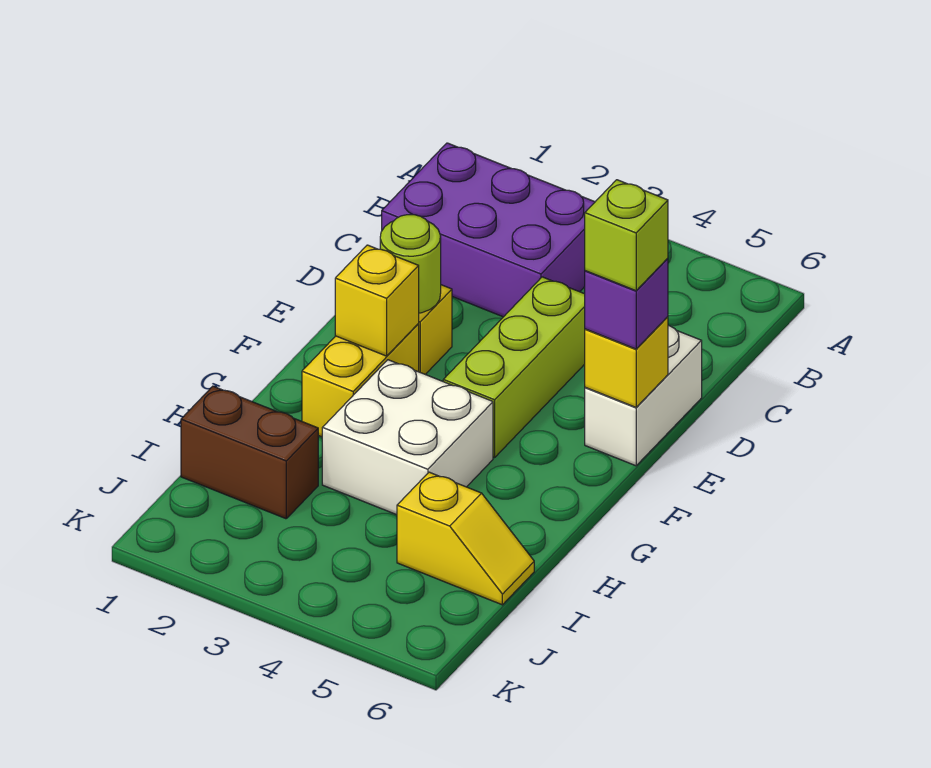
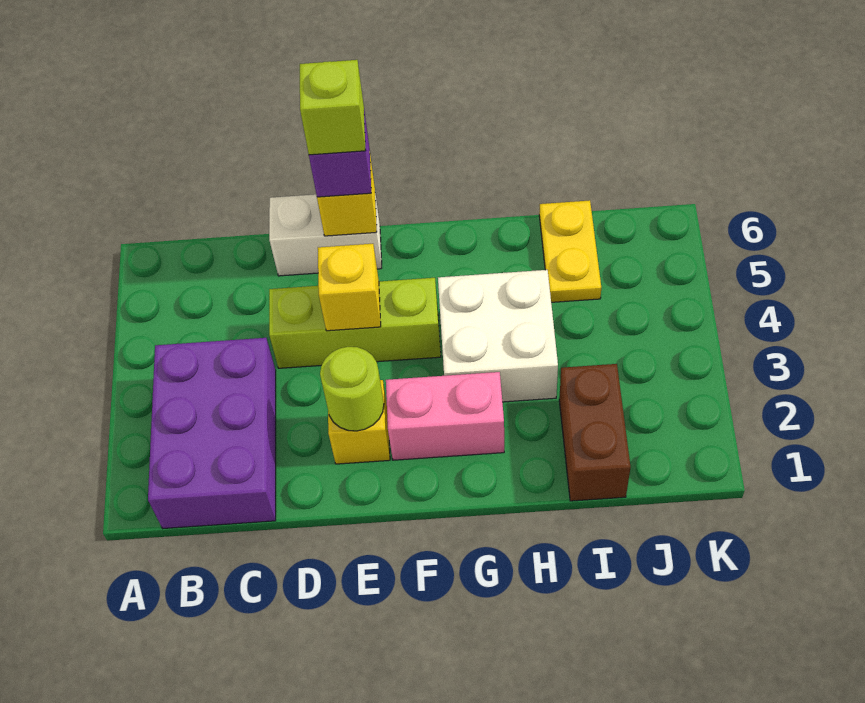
yellow 1x2 brick [302,324,419,437] -> pink 1x2 brick [386,372,504,460]
yellow 1x1 brick [335,245,419,356] -> yellow 1x1 brick moved to [318,244,381,331]
yellow 1x2 slope [397,472,534,605] -> yellow 1x2 plate [539,200,601,302]

